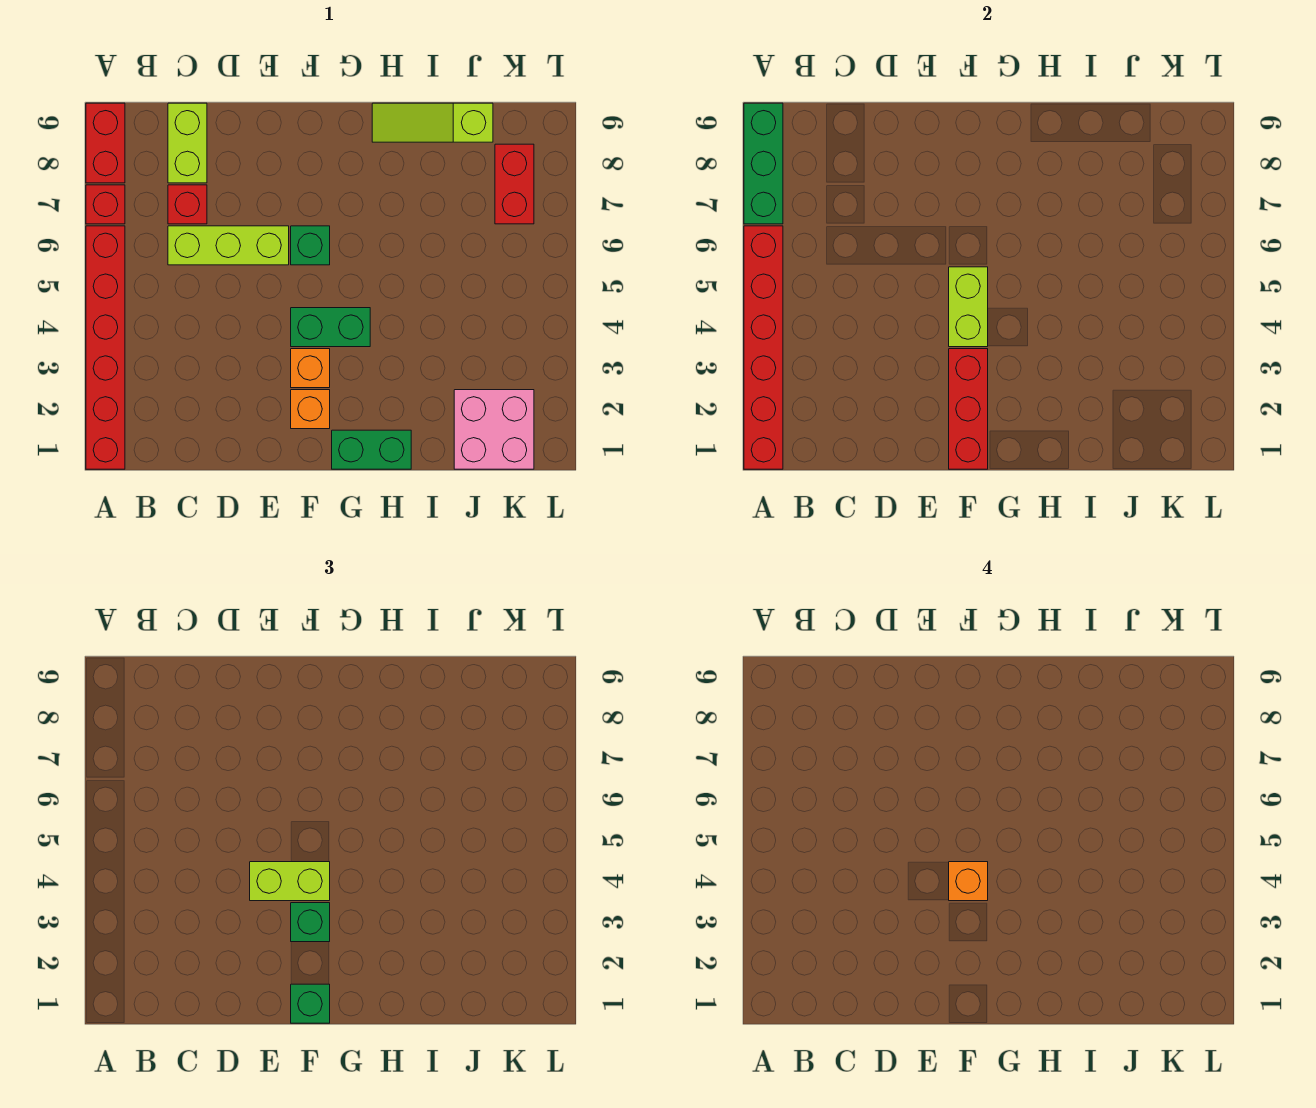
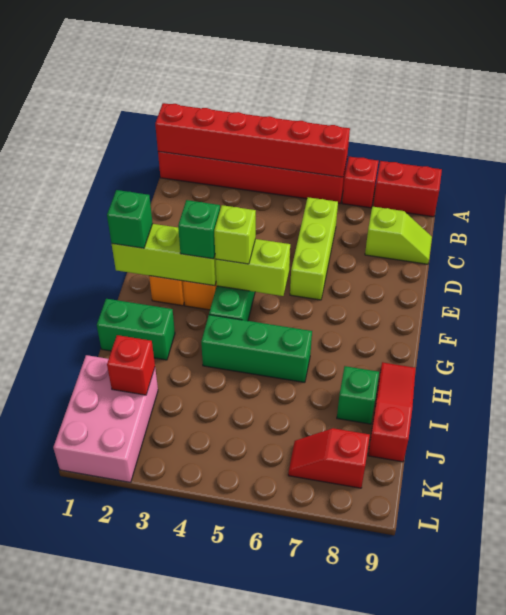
green 1x3 brick [744,103,783,224] -> green 1x3 brick moved to [201,315,312,382]
red 1x1 brick [168,185,207,224] -> red 1x1 brick moved to [107,335,155,395]
lime 1x2 brick [168,103,207,183] -> lime 1x2 slope [365,207,432,264]
lime 1x2 brick [250,862,330,901] -> lime 1x1 brick [214,205,256,264]
red 1x3 brick [949,349,988,469] -> lime 1x3 brick [112,224,216,286]
orange 1x1 brick [949,862,988,901] -> none
green 1x1 brick [291,226,330,265] -> green 1x1 brick moved to [337,366,379,424]
green 1x2 brick [332,430,411,469] -> green 1x2 brick turned to [97,299,175,360]
lime 1x3 slope [372,103,493,142] -> red 1x3 slope [368,362,416,462]
pink 2x2 brick [454,390,534,469] -> pink 2x3 brick [53,355,158,482]
red 1x2 brick [495,144,534,224] -> red 1x2 slope [288,428,370,488]

